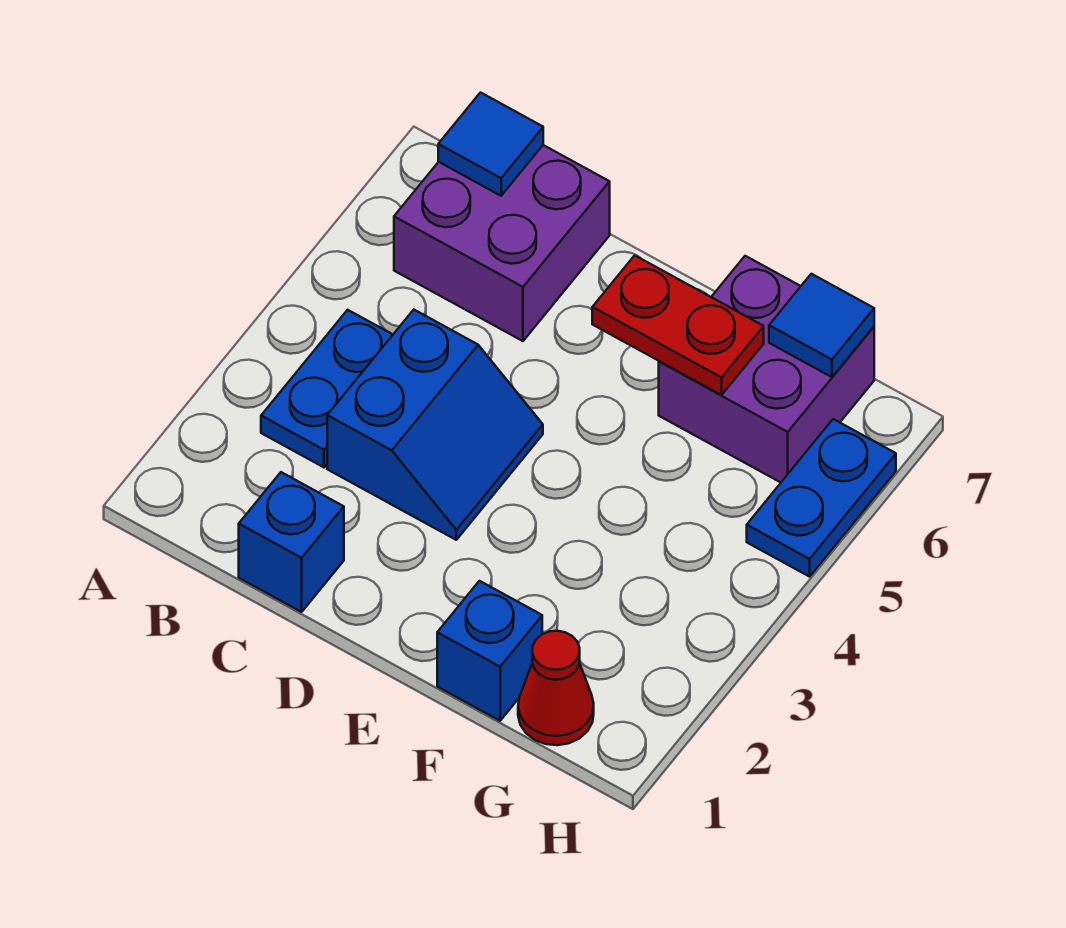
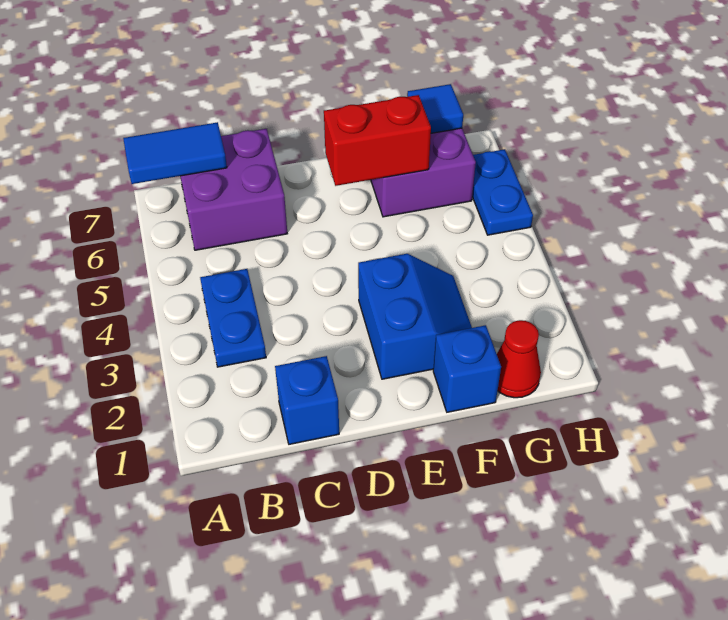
blue 1x1 tile [438,93,543,196] -> blue 1x2 tile [123,122,227,184]
blue 2x2 slope [327,310,543,540] -> blue 2x2 slope moved to [358,254,472,379]
red 1x2 plate [592,255,764,395] -> red 1x2 brick [324,95,431,186]

